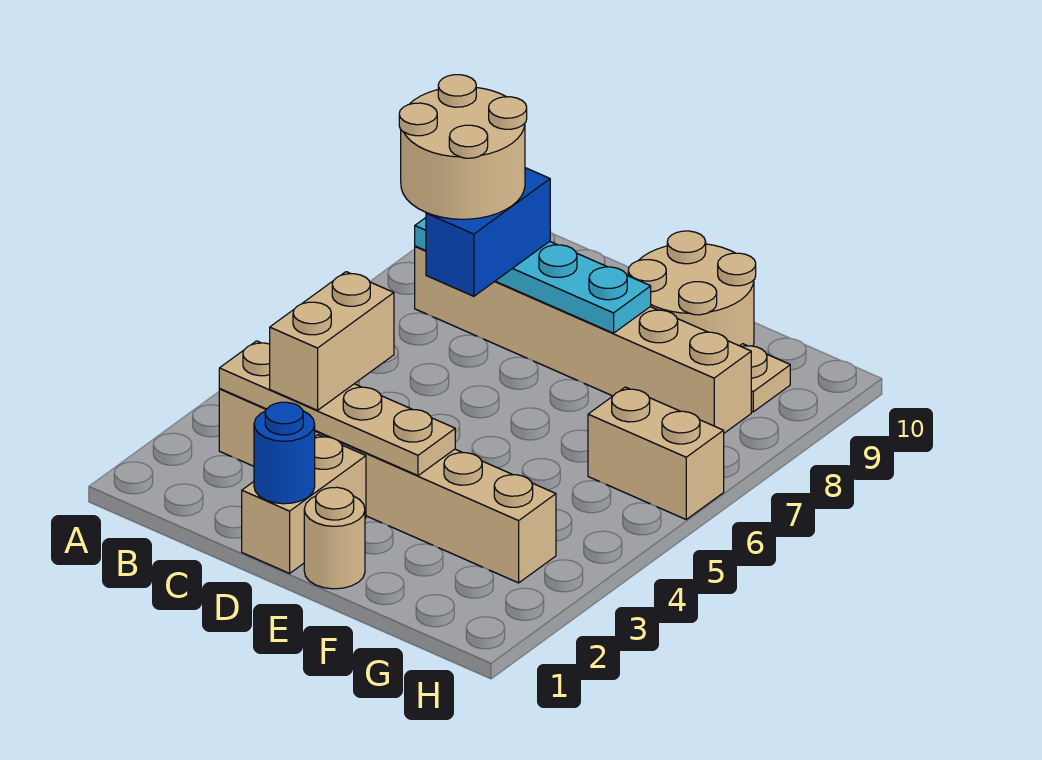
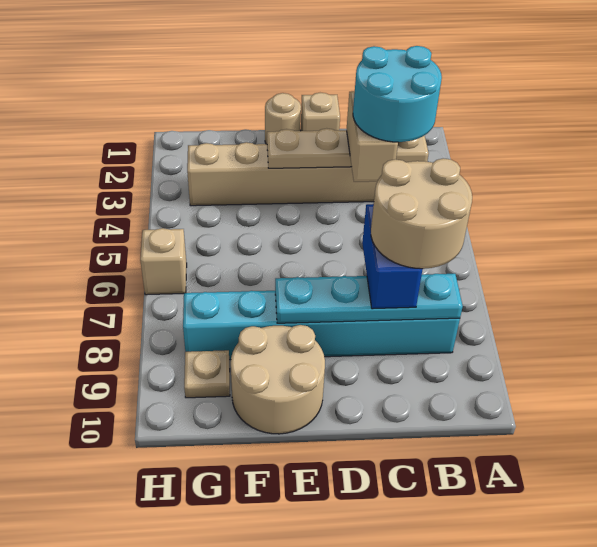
none -> cyan 2x2 round brick [353,46,442,142]
tan 1x6 brick [415,246,751,433] -> cyan 1x6 brick [183,291,460,360]
tan 1x2 brick [242,435,366,573] -> tan 1x1 brick [300,93,340,131]
blue 1x1 round brick [254,402,315,504] -> none
tan 1x2 brick [588,387,724,519] -> tan 1x1 brick [140,228,187,295]

